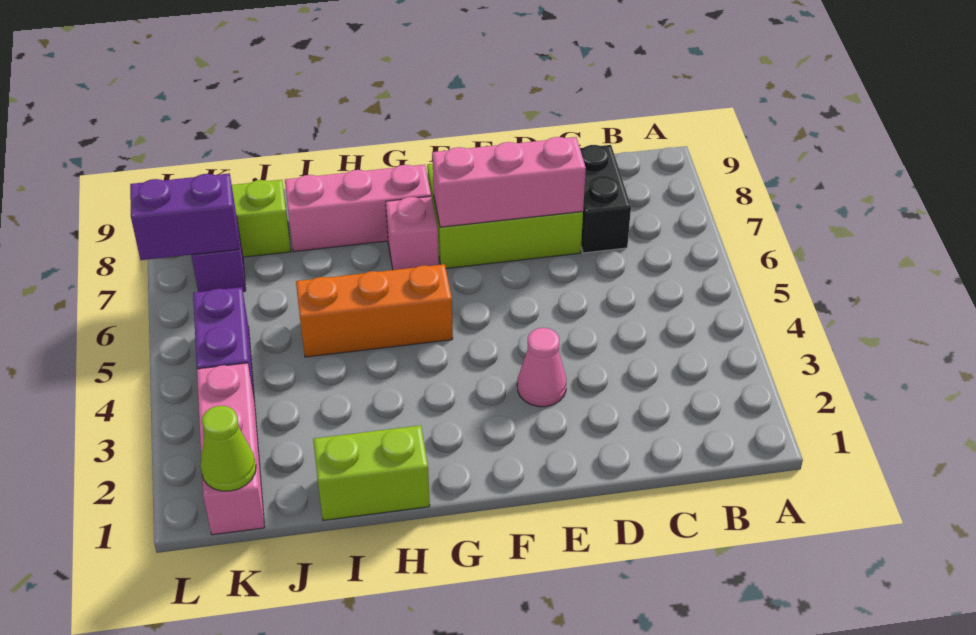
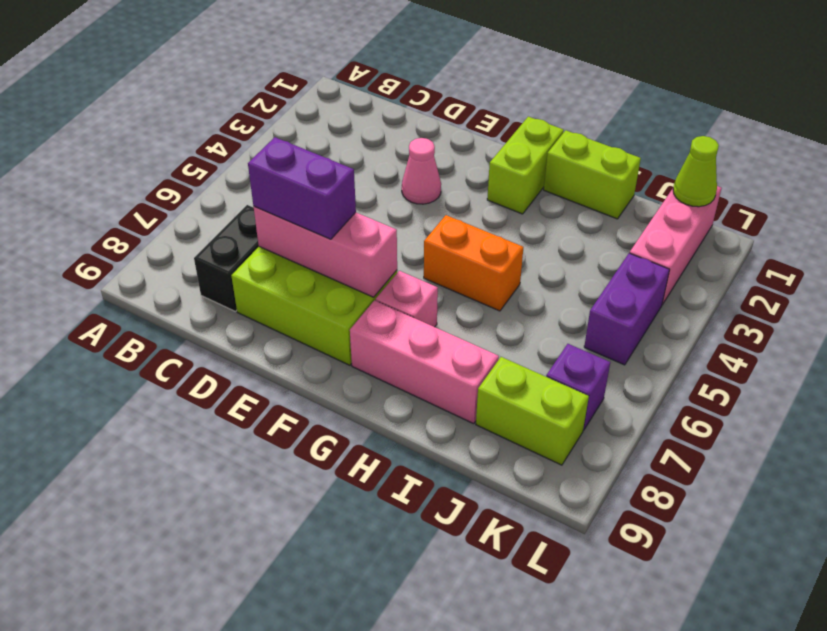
none -> lime 1x2 brick [487,116,564,214]
orange 1x3 brick [296,264,453,357] -> orange 1x2 brick [424,215,523,311]
purple 1x2 brick [130,173,239,260] -> purple 1x2 brick moved to [248,137,356,239]

